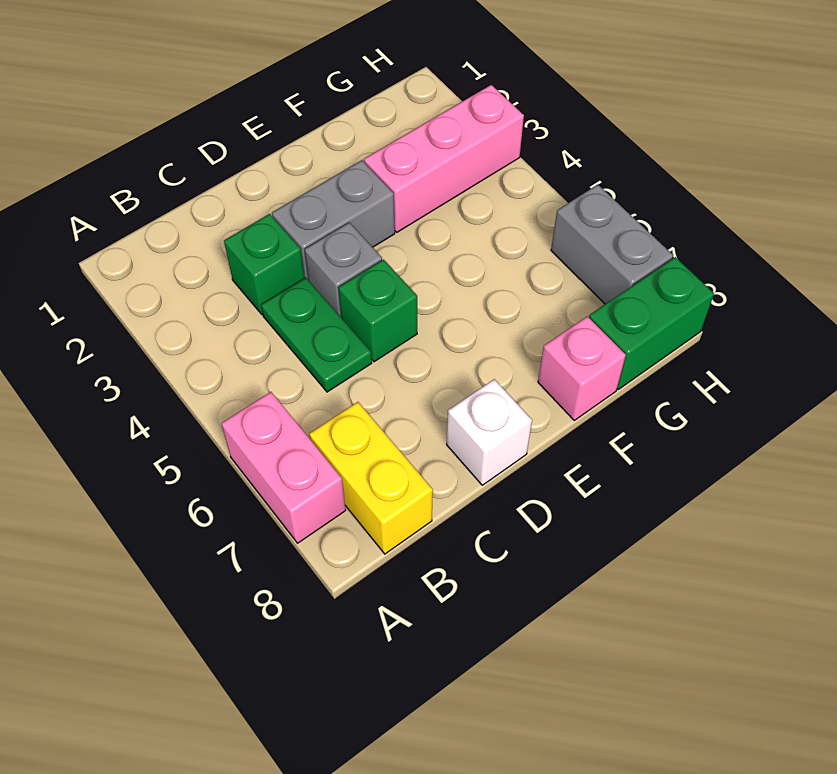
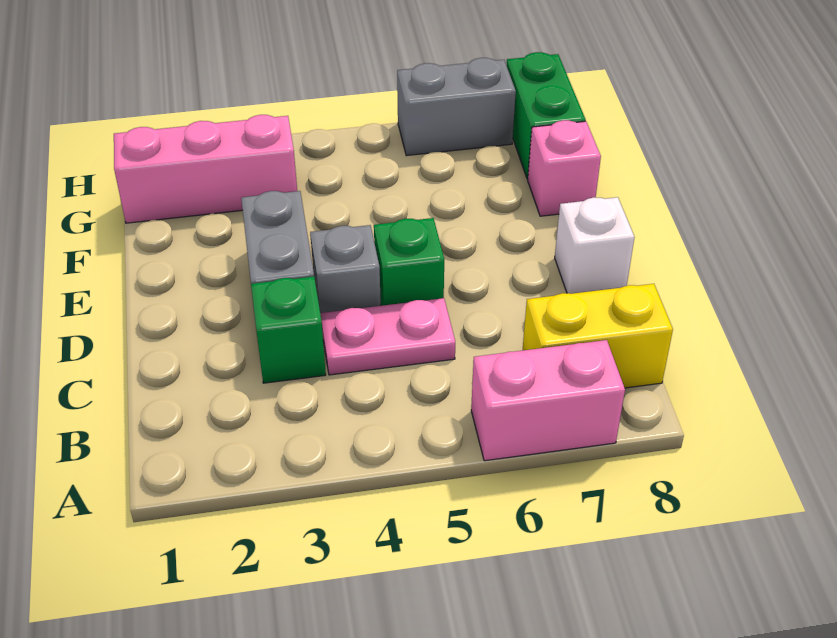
green 1x2 plate [261,278,372,392] -> pink 1x2 plate [320,298,455,375]
pink 1x3 brick [364,85,524,232] -> pink 1x3 brick turned to [114,115,297,223]

